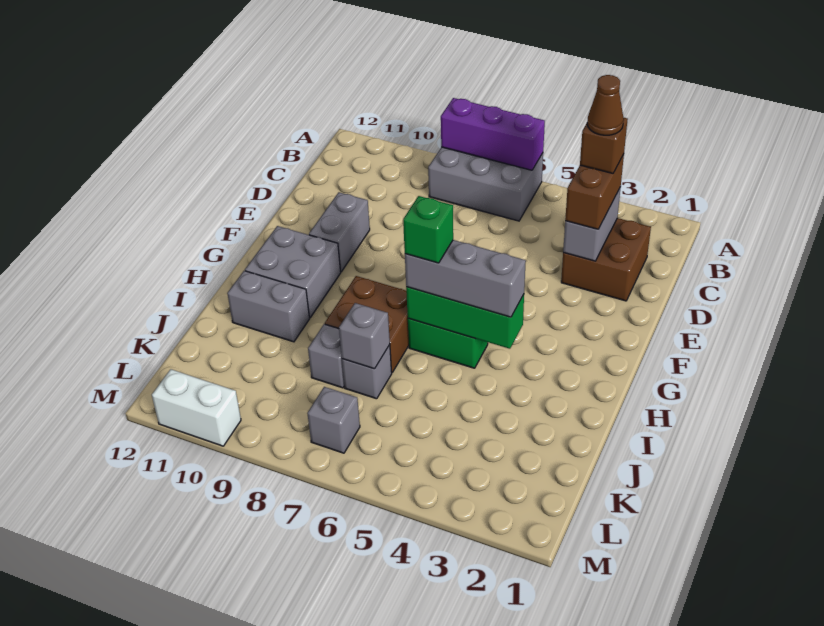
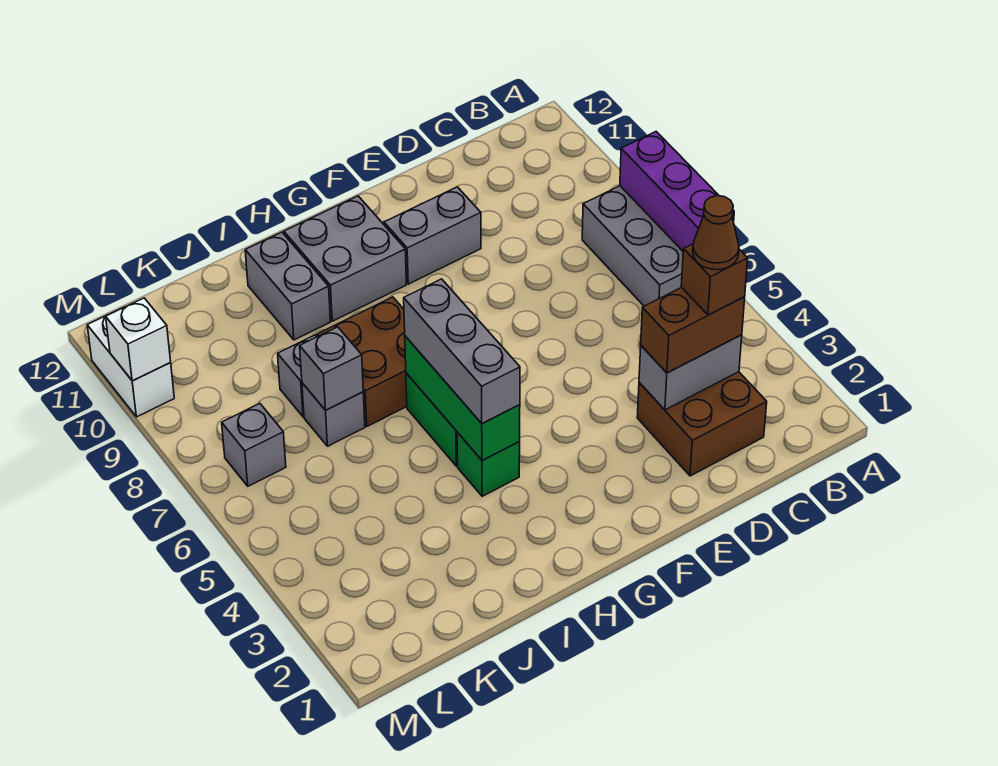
green 1x1 brick [403,196,453,263] -> green 1x1 brick moved to [457,432,520,496]
none -> white 1x1 brick [106,298,171,381]

